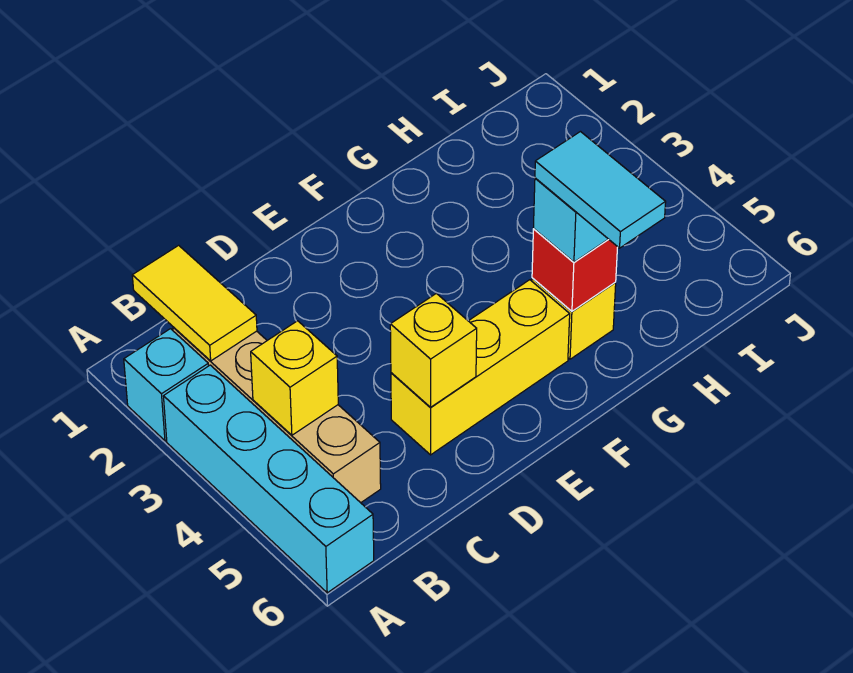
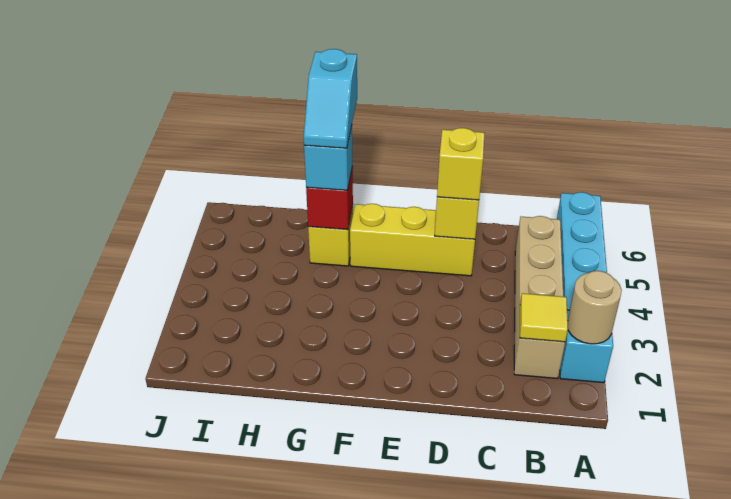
none -> tan 1x1 round brick [568,271,622,344]
yellow 1x2 tile [132,245,257,361] -> yellow 1x1 tile [520,293,568,342]
yellow 1x1 brick [251,321,338,435] -> yellow 1x1 brick moved to [437,128,484,200]
cyan 1x2 tile [535,132,666,248] -> cyan 1x2 slope [304,49,357,148]

